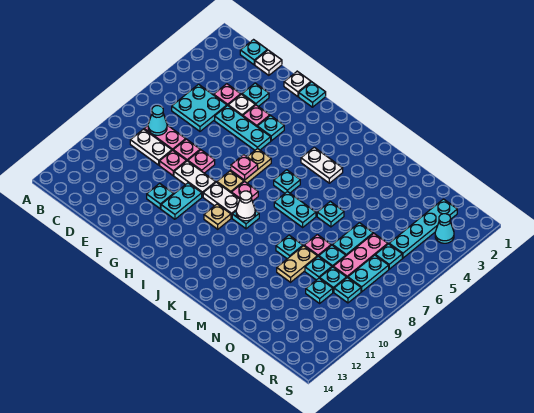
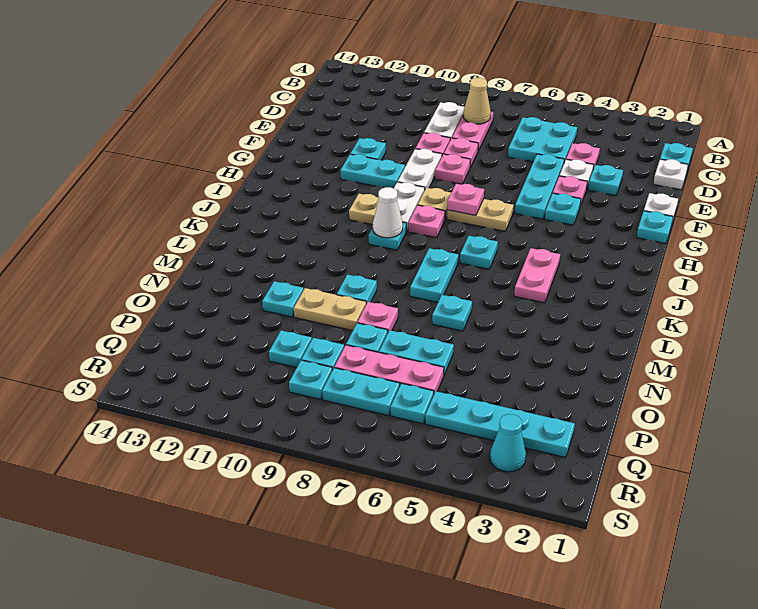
cyan 1x1 cone [148,106,167,135] -> tan 1x1 cone [463,78,491,124]
white 1x2 plate [301,147,343,183] -> pink 1x2 plate [514,248,560,303]
cyan 1x1 plate [305,256,332,280] -> cyan 1x1 plate moved to [262,281,304,317]

